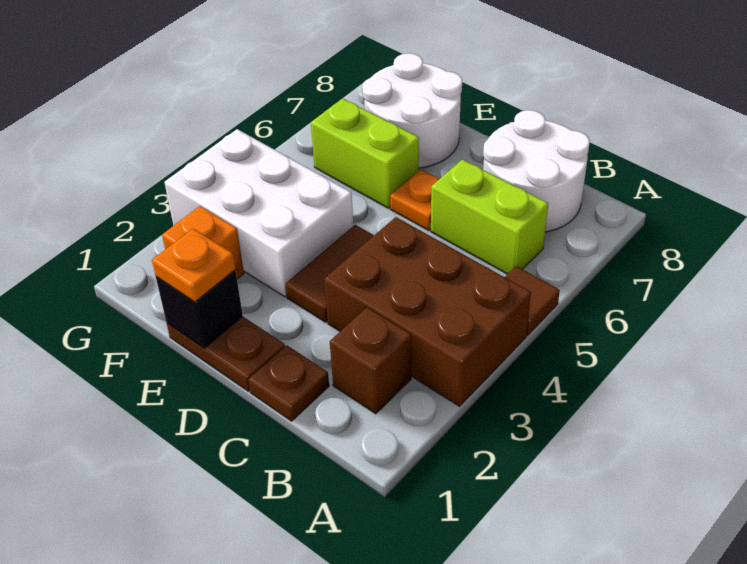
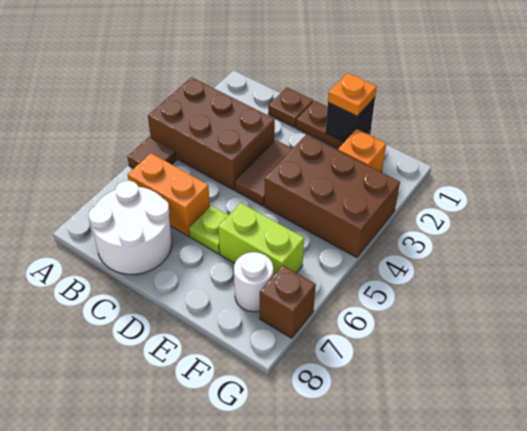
brown 1x1 brick [330,308,411,414] -> brown 1x1 brick moved to [260,265,316,338]
lime 1x2 brick [431,159,548,274] -> orange 1x2 brick [128,153,210,236]
orange 1x1 plate [390,169,439,230] -> lime 1x1 plate [189,206,228,254]
white 2x3 brick [164,129,353,297] -> brown 2x3 brick [264,135,400,258]
white 2x2 round brick [362,53,462,168] -> white 1x1 round brick [234,252,273,312]

